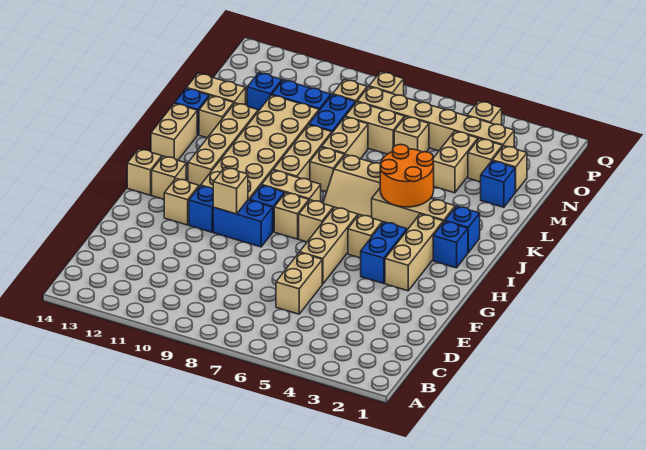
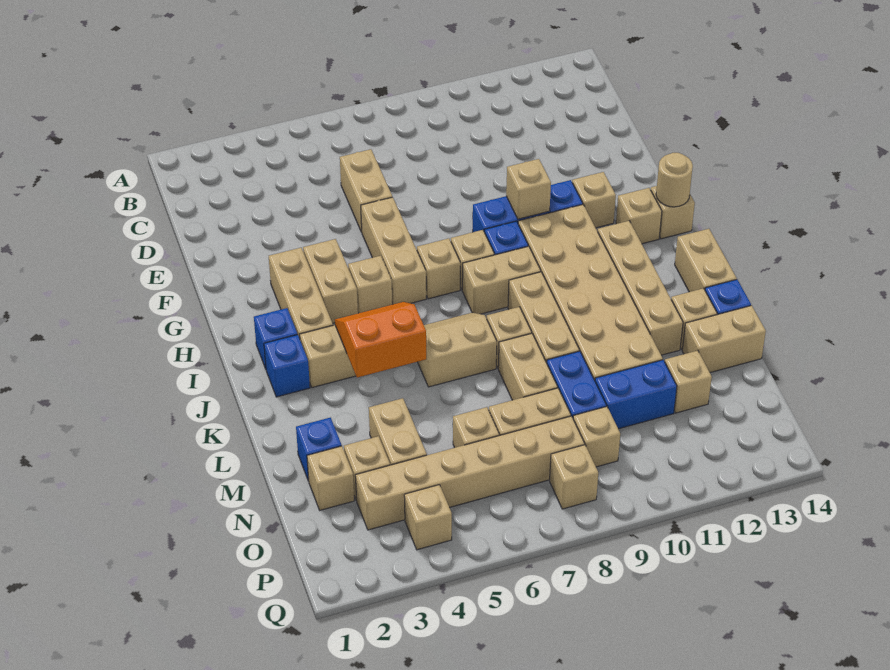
blue 1x2 brick [361,222,407,284] -> tan 1x2 brick [303,239,358,323]
none -> tan 1x1 round brick [656,153,693,207]
orange 2x2 round brick [380,144,434,207] -> orange 2x2 slope [335,302,426,378]
blue 1x1 brick [247,73,282,111] -> tan 1x1 brick [665,351,712,413]

